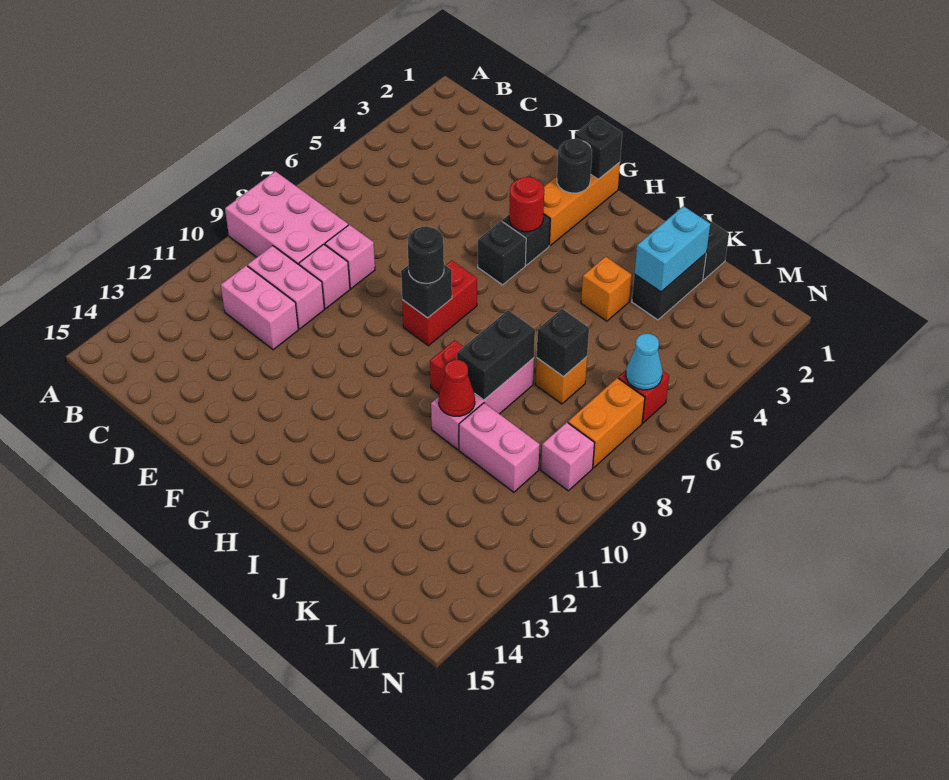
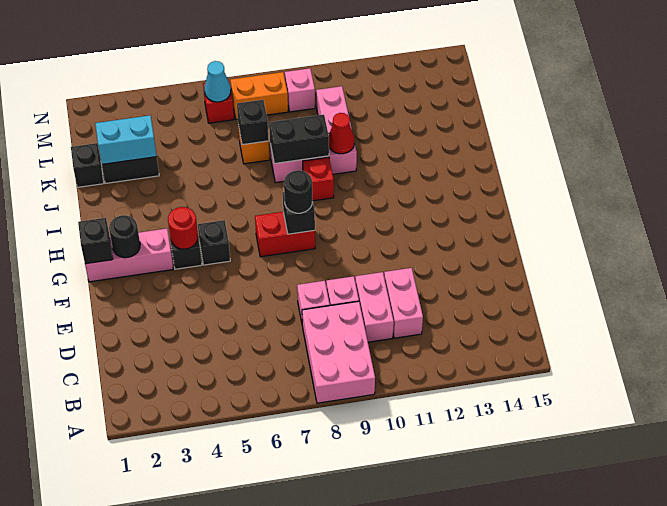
orange 1x3 brick [543,162,620,246] -> pink 1x3 brick [85,229,173,282]
orange 1x1 brick [581,257,632,321] -> none

